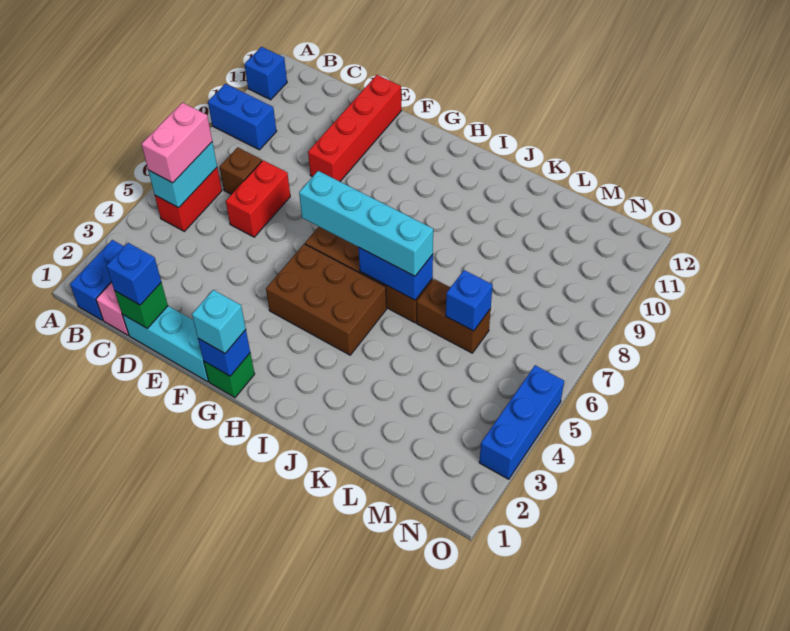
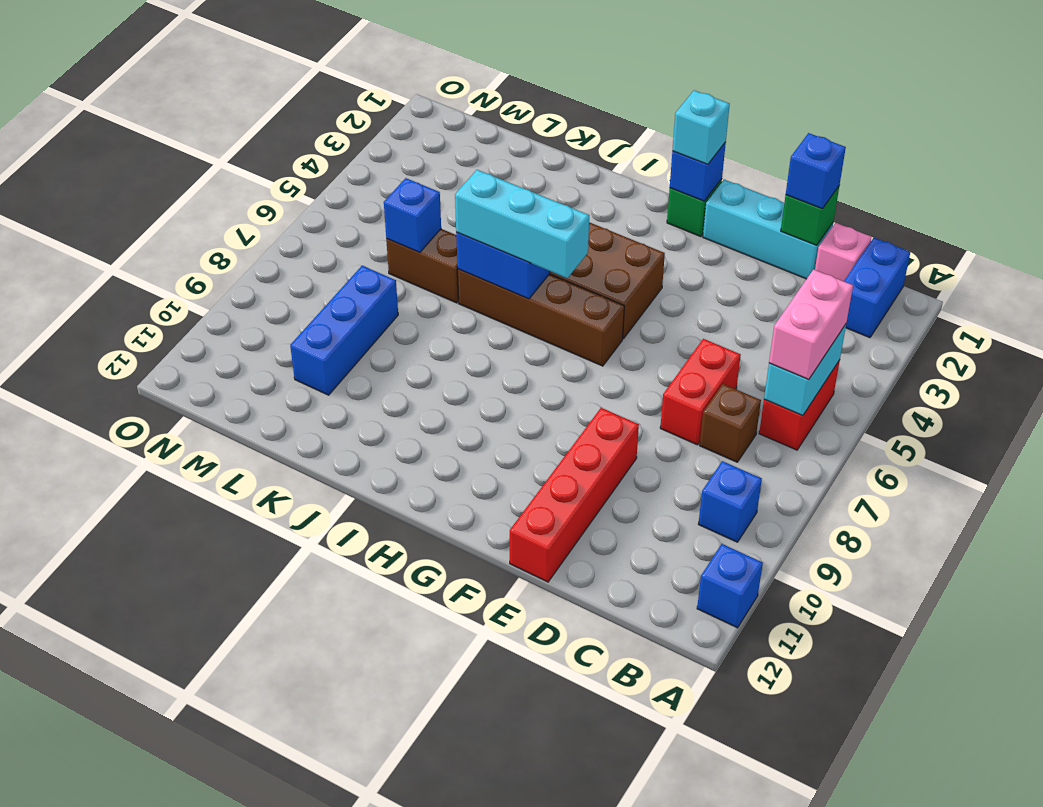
blue 1x2 brick [208,84,277,150] -> blue 1x1 brick [699,461,762,542]
cyan 1x4 brick [299,171,433,276] -> cyan 1x3 brick [455,170,589,278]
blue 1x3 brick [479,365,564,479] -> blue 1x3 brick moved to [290,266,398,395]

